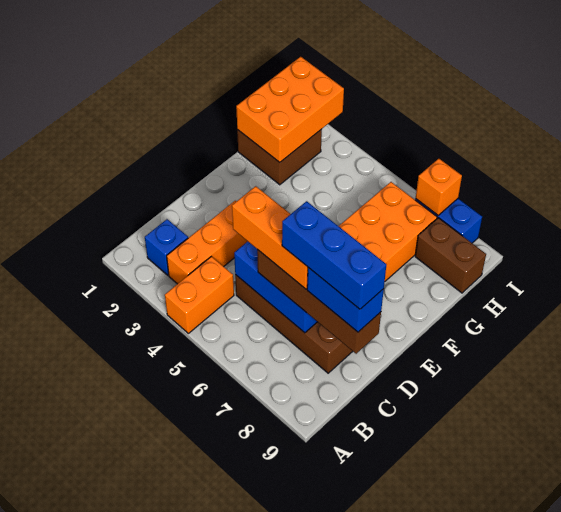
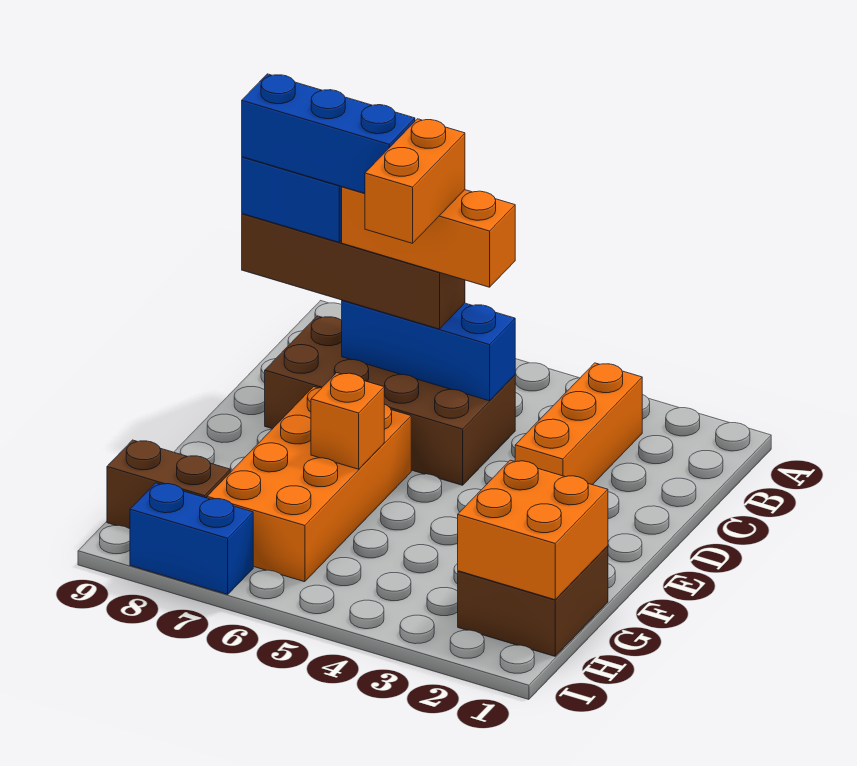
orange 1x2 brick [165,257,234,333] -> orange 1x2 brick moved to [365,119,465,243]
blue 1x1 brick [145,219,188,275] -> none
orange 2x3 brick [236,57,344,162] -> orange 2x2 brick [458,460,608,600]
orange 1x1 brick [416,159,462,215] -> orange 1x1 brick moved to [311,373,384,469]

